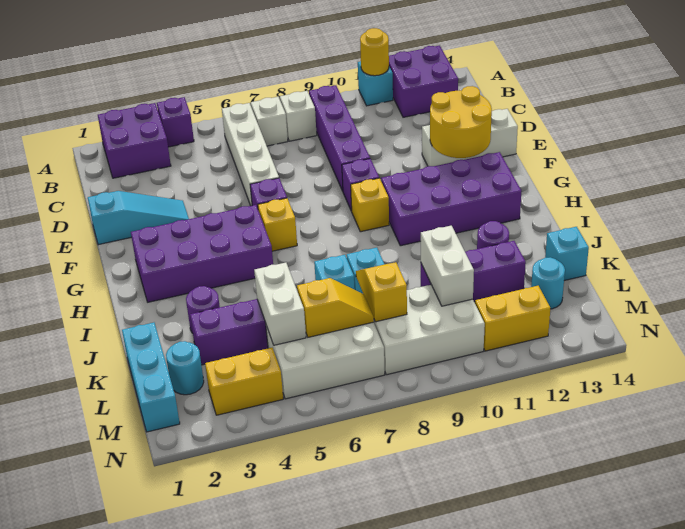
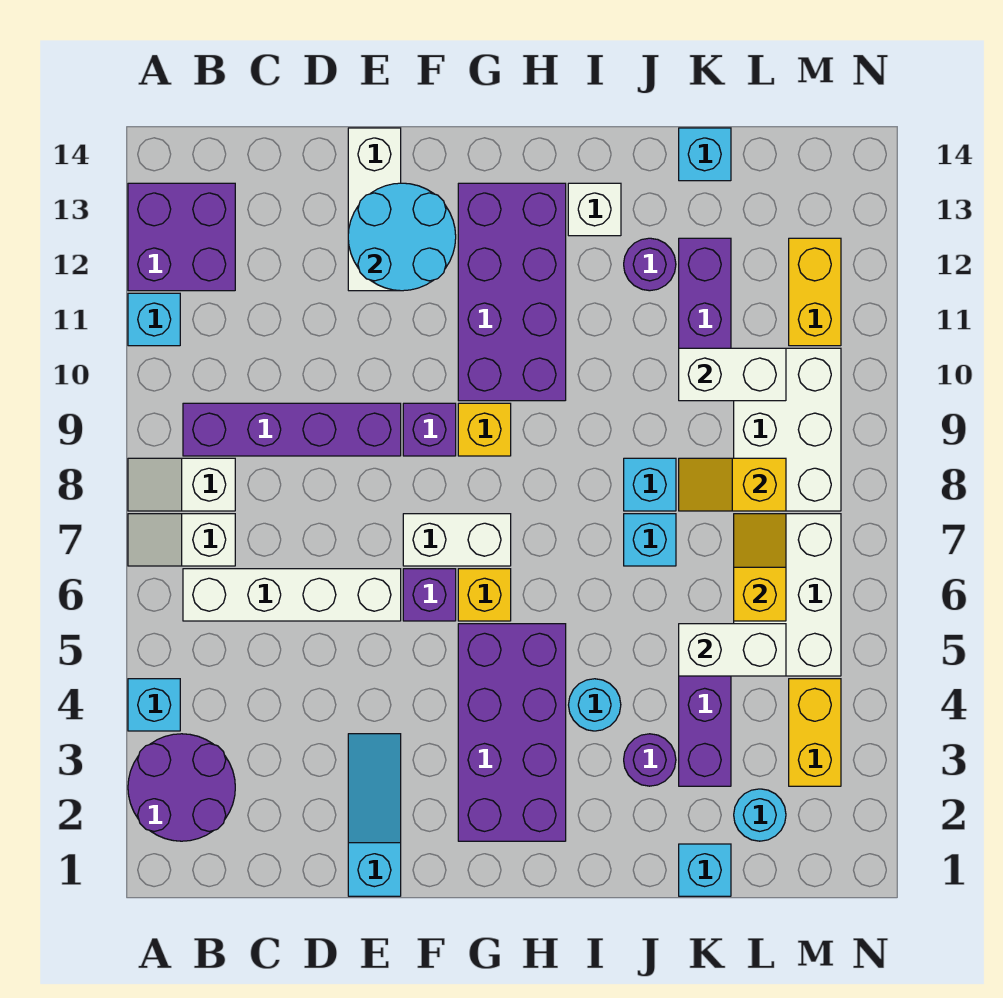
purple 2x2 brick [98,103,171,178] -> purple 2x2 round brick [128,734,235,841]
purple 1x1 brick [157,97,194,147] -> cyan 1x1 brick [128,679,180,731]
yellow 1x1 round brick [360,28,389,76] -> none
yellow 2x2 round brick [430,86,492,158] -> cyan 2x2 round brick [348,183,456,291]
none -> white 1x2 brick [403,514,511,566]
none -> white 1x1 brick [568,183,621,236]
cyan 1x3 brick [122,323,180,432] -> cyan 1x1 brick [679,844,731,896]
cyan 1x1 round brick [531,257,565,309] -> cyan 1x1 round brick moved to [569,679,621,731]

